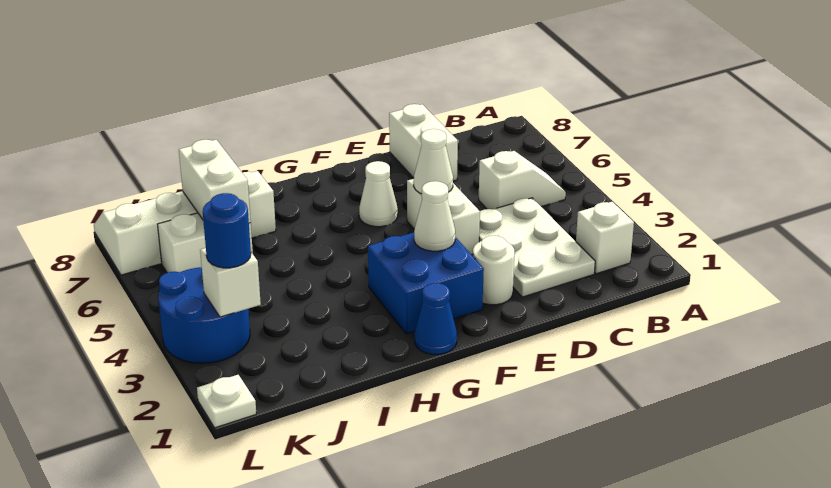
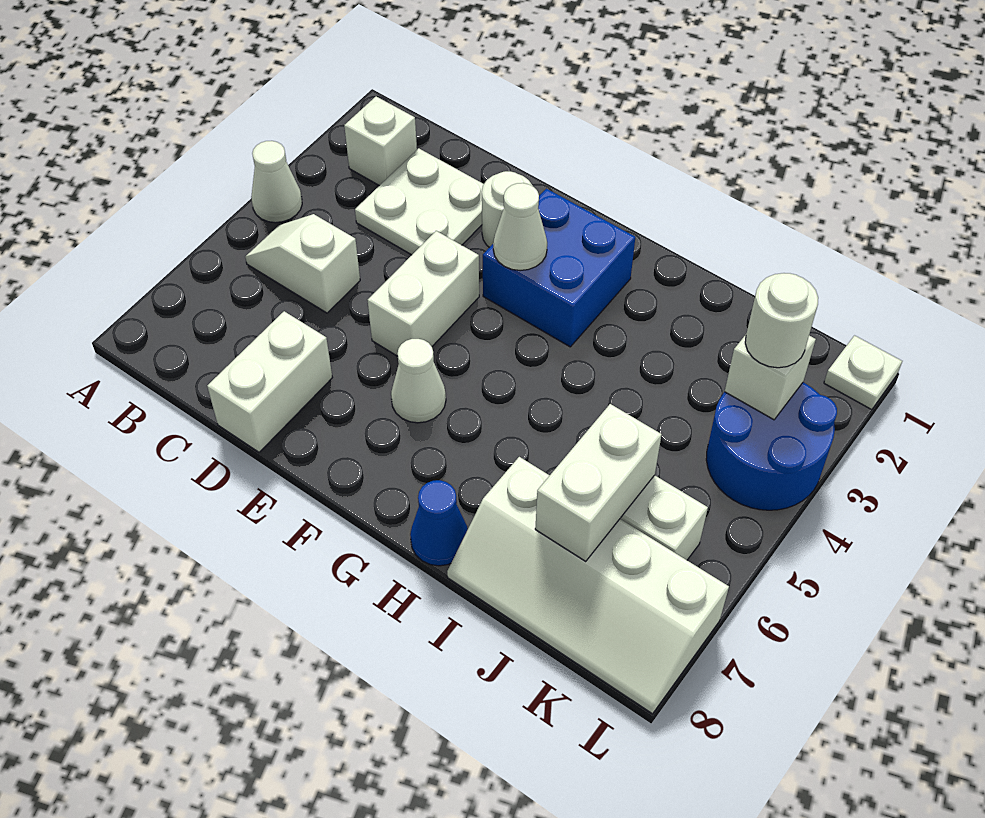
white 2x3 plate [479,198,595,297] -> white 2x2 plate [355,148,484,255]
white 1x1 cone [414,129,453,194] -> white 1x1 cone moved to [251,141,302,223]
blue 1x1 cone [415,283,457,354] -> blue 1x1 cone moved to [410,480,468,566]
blue 1x1 round brick [203,193,251,268] -> white 1x1 round brick [745,273,818,368]

